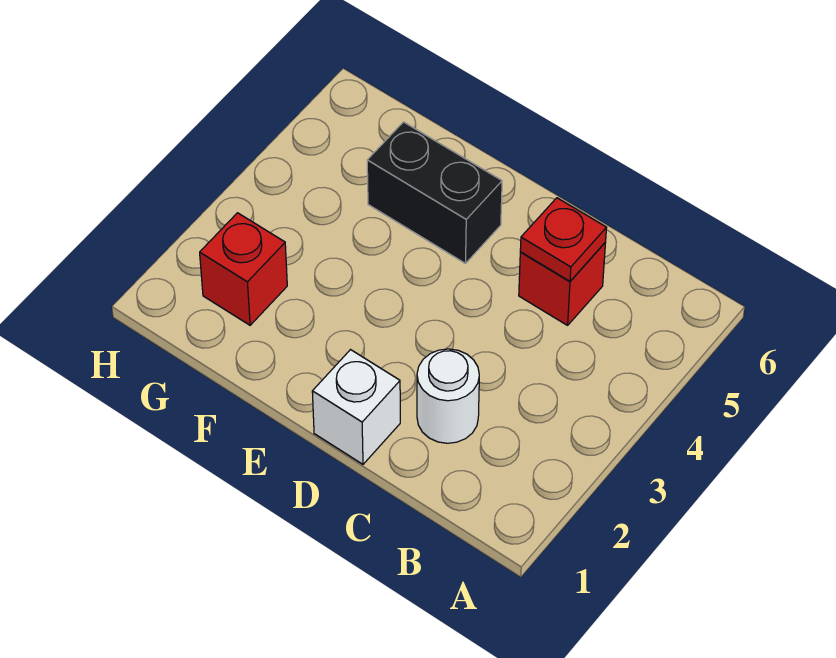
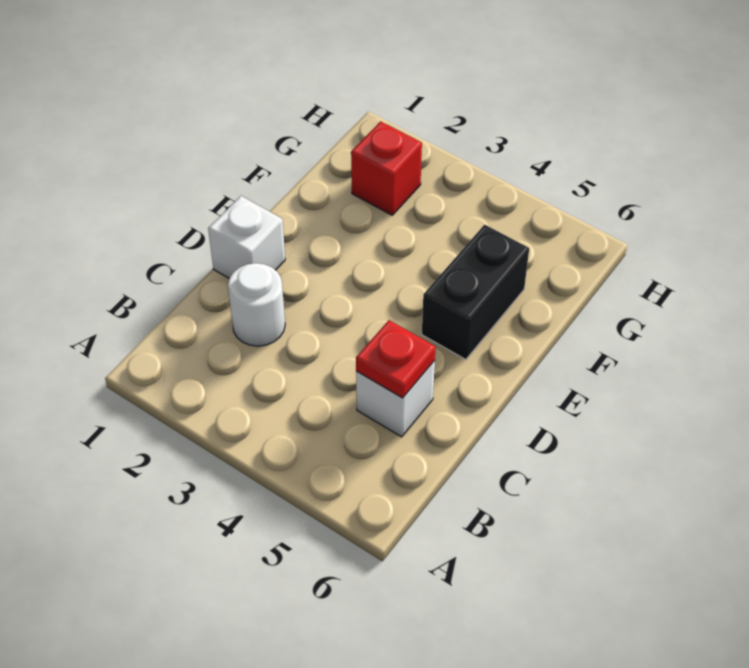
red 1x1 brick [519,243,605,325] -> white 1x1 brick [356,360,435,437]

